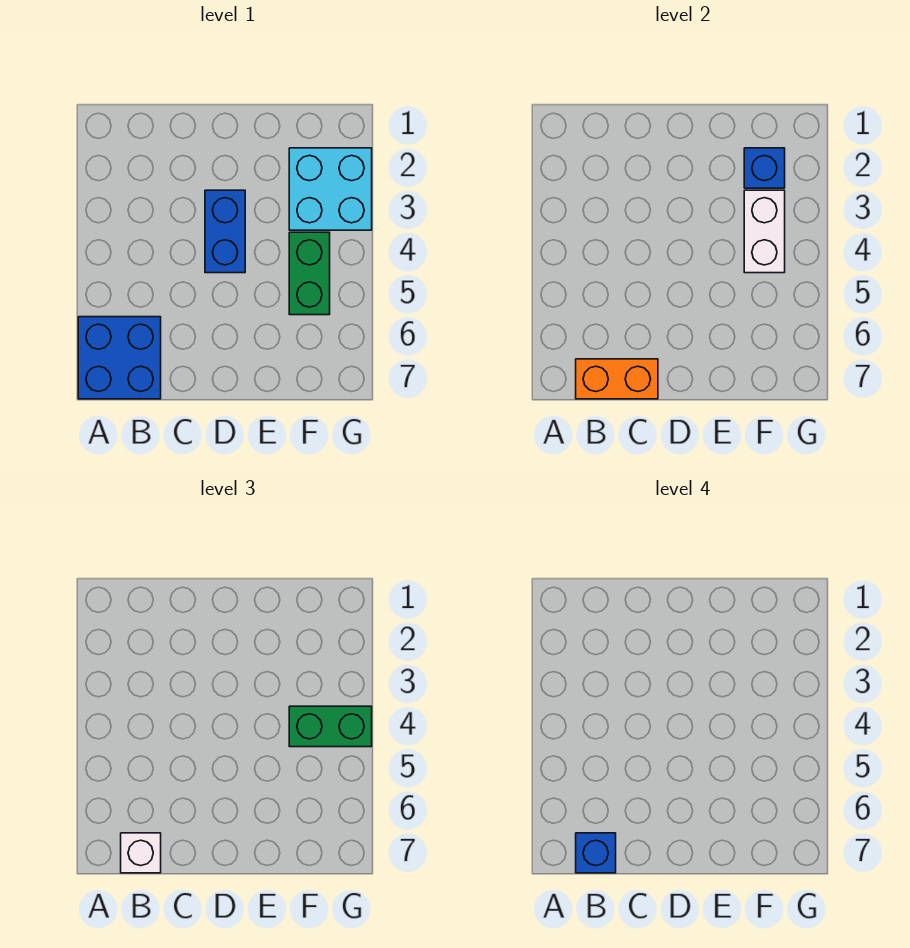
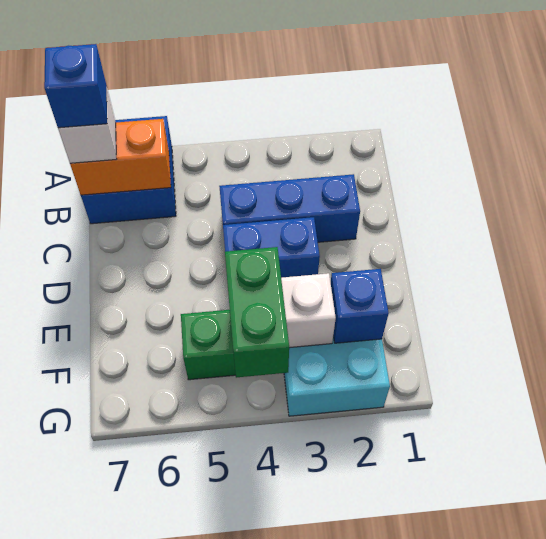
orange 1x2 brick [576,359,658,399] -> orange 1x2 brick turned to [70,119,171,195]
none -> blue 1x3 brick [219,174,360,242]

